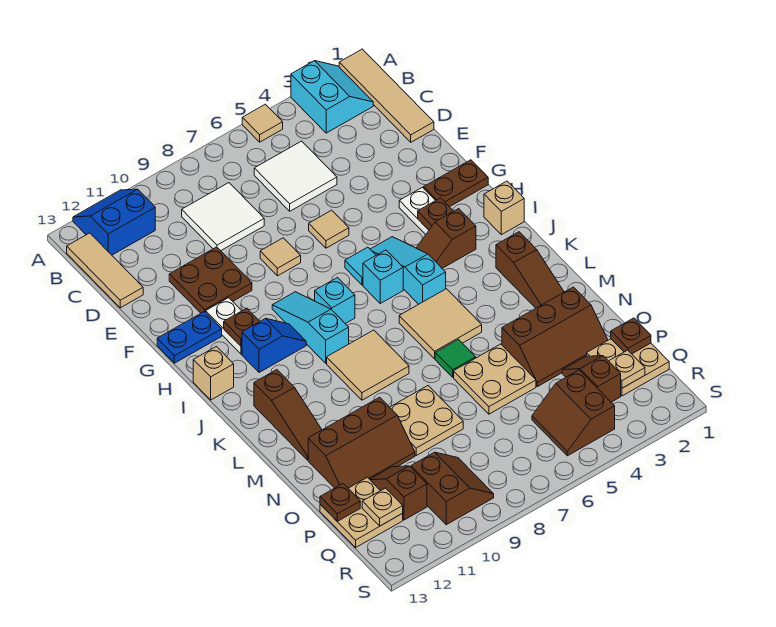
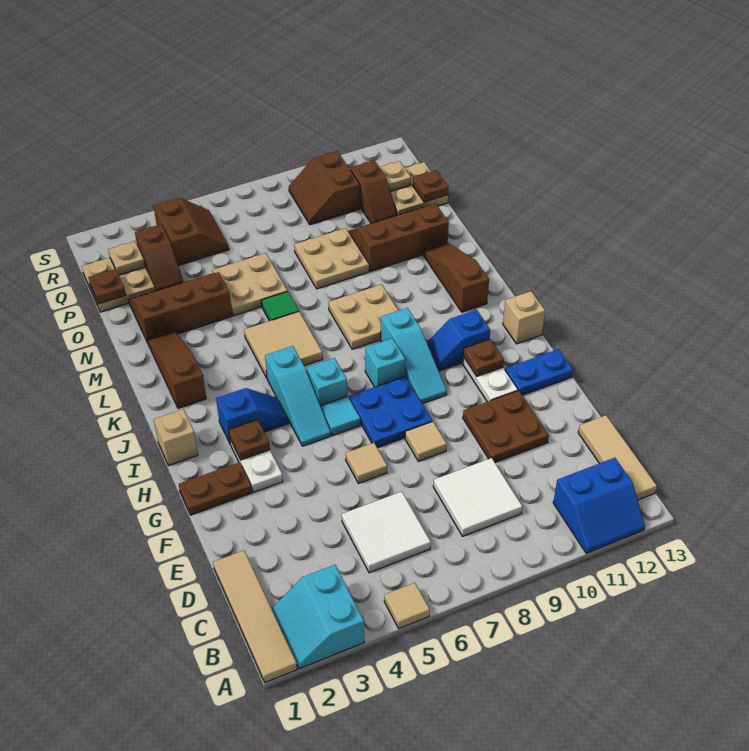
none -> blue 2x2 plate [349,376,432,448]
brown 1x2 slope [416,209,476,268] -> blue 1x2 slope [216,388,289,443]
tan 2x2 tile [327,330,409,400] -> tan 2x2 plate [328,284,398,349]

